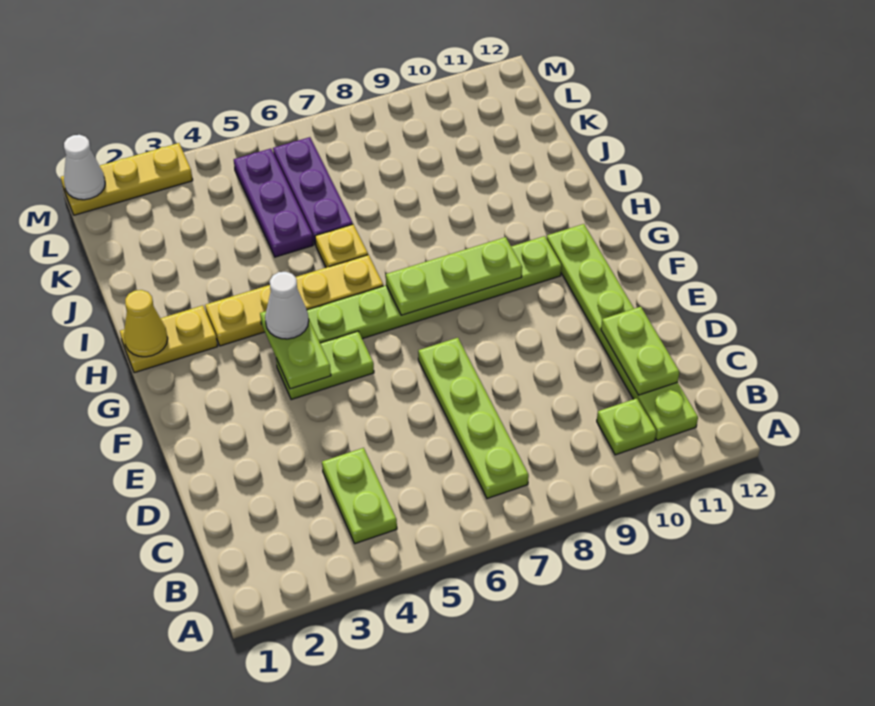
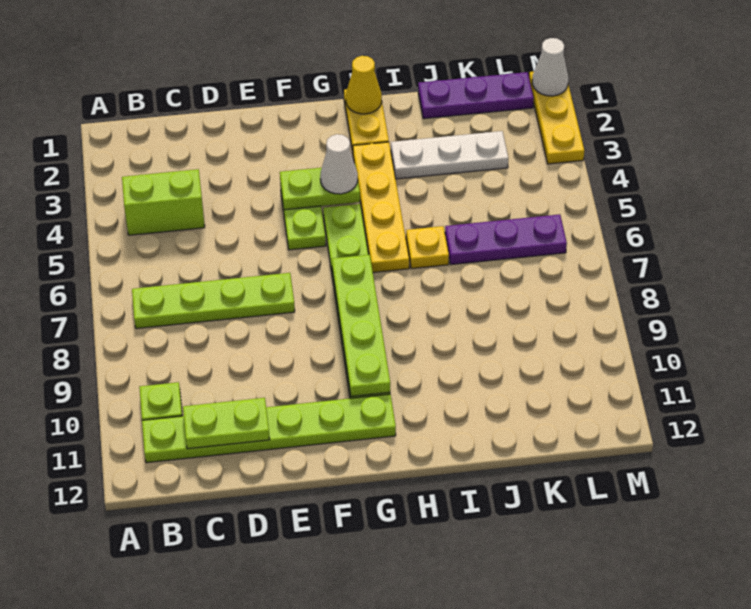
lime 1x2 plate [322,448,397,544] -> lime 1x2 brick [122,169,205,235]
lime 1x3 plate [386,237,522,315] -> lime 1x4 plate [332,254,390,396]
none -> white 1x3 plate [391,131,508,179]
purple 1x3 plate [234,149,313,257] -> purple 1x3 plate moved to [418,72,534,119]

